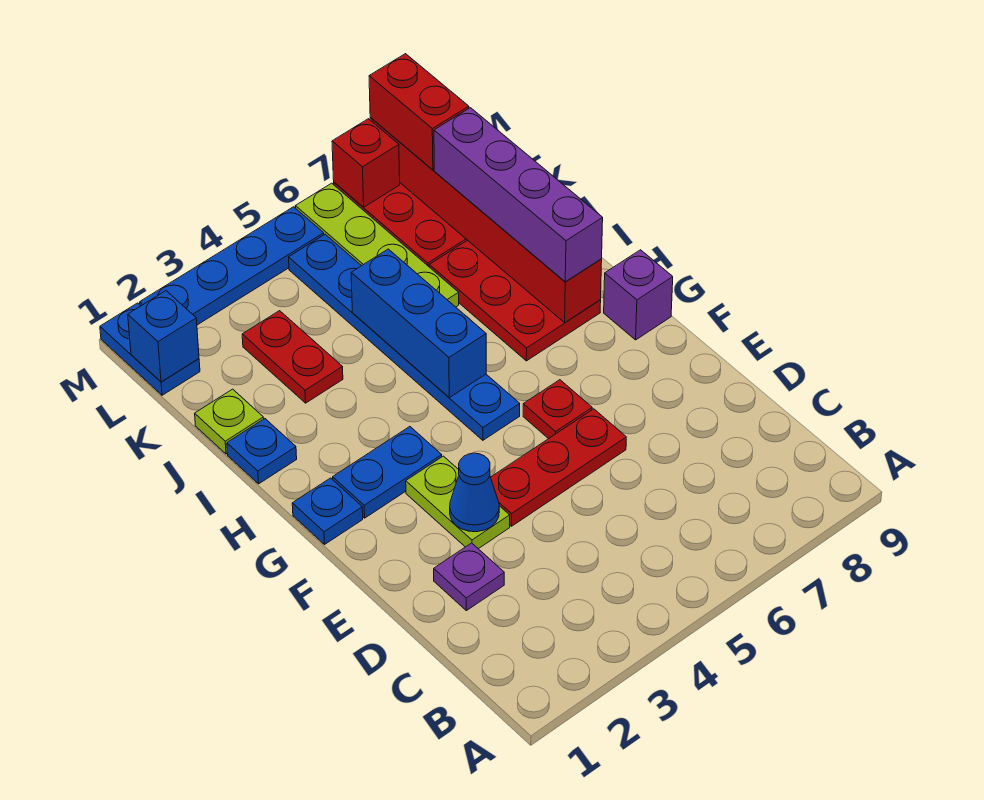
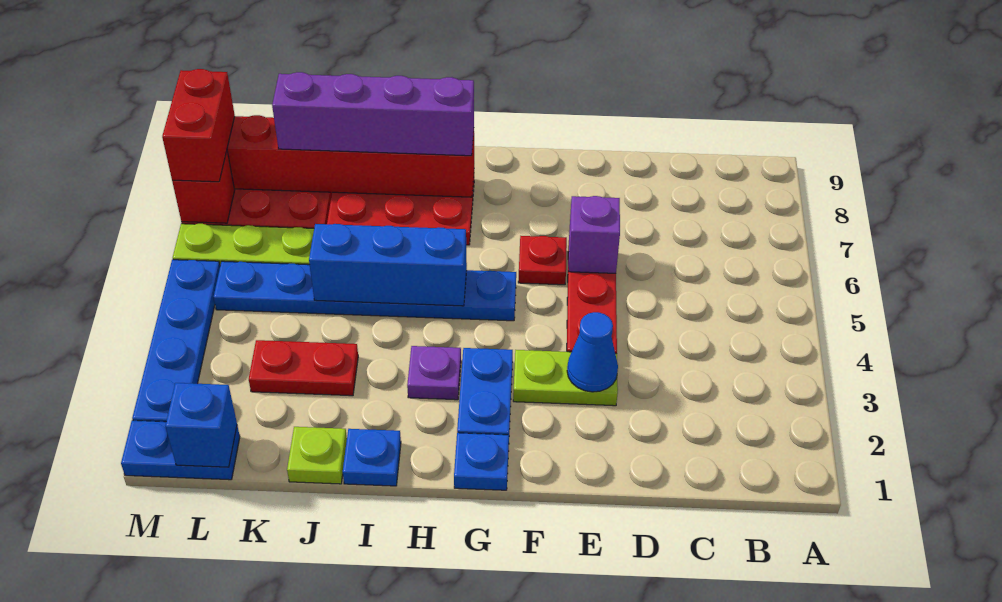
purple 1x1 plate [434,543,504,611] -> purple 1x1 plate moved to [407,346,461,400]
purple 1x1 brick [604,250,673,340] -> purple 1x1 brick moved to [569,196,620,273]
red 1x2 brick [369,54,469,170] -> red 1x2 brick turned to [162,69,235,182]

